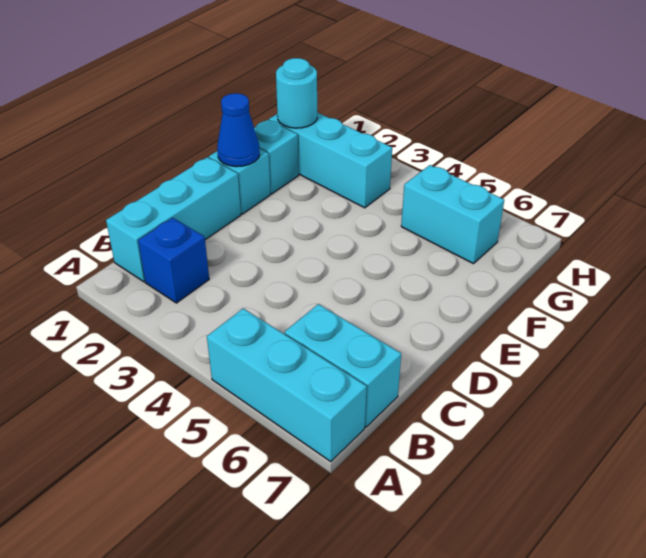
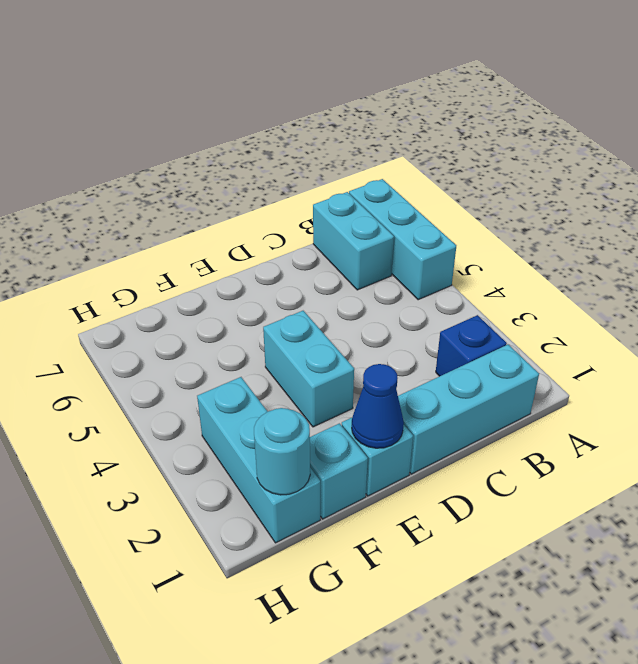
cyan 1x2 brick [401,165,504,264] -> cyan 1x2 brick moved to [263,311,354,427]

